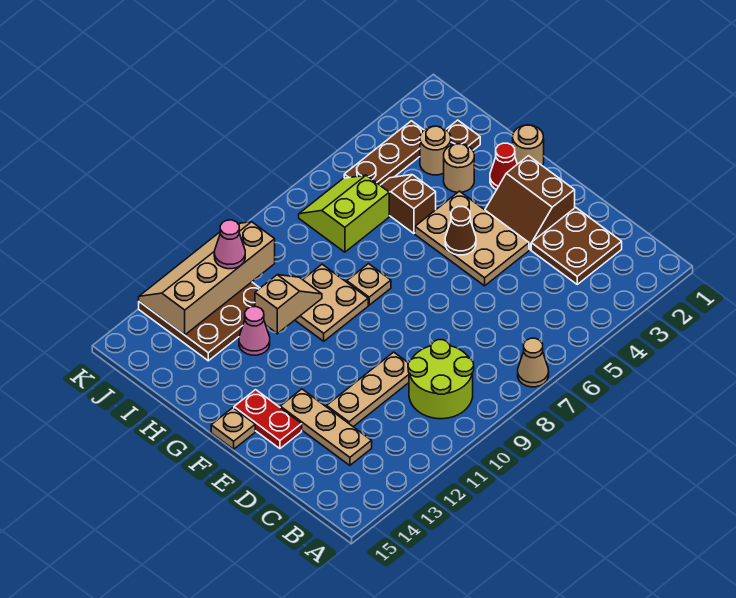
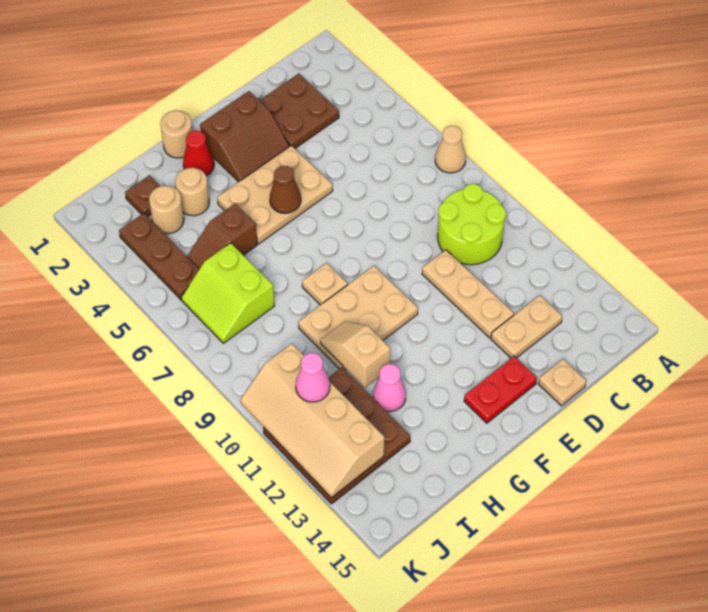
tan 1x3 plate [280,389,372,465] -> tan 1x2 plate [491,295,562,358]
tan 1x1 plate [211,408,255,449] -> tan 1x1 plate moved to [538,359,586,406]
tan 2x2 plate [295,264,368,341] -> tan 2x3 plate [298,266,418,370]

